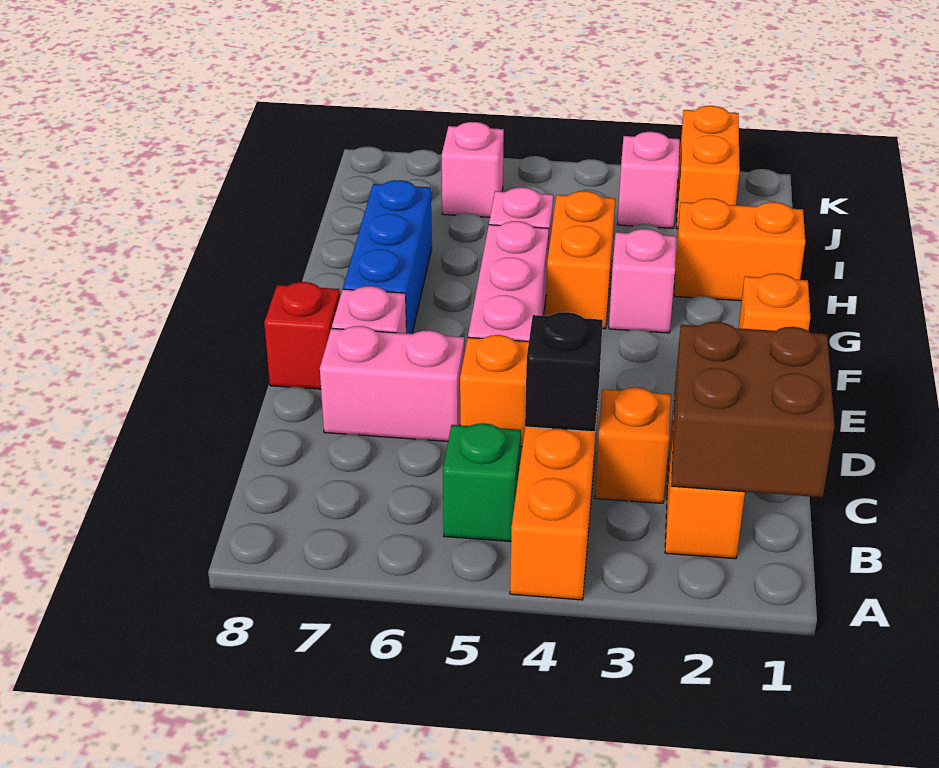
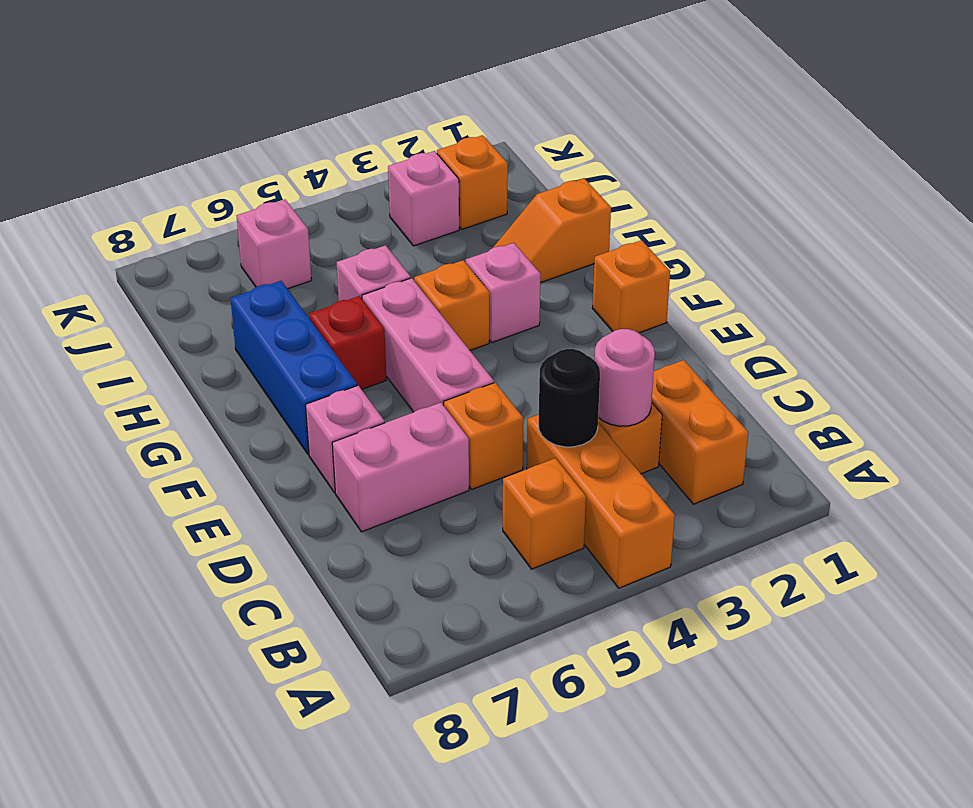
brown 2x2 brick [671,322,835,497] -> none
green 1x1 brick [443,423,521,542] -> orange 1x1 brick [503,458,586,569]
none -> pink 1x1 round brick [594,329,655,426]
black 1x1 brick [525,312,603,432] -> black 1x1 round brick [539,349,600,447]
red 1x1 brick [264,282,340,389] -> red 1x1 brick moved to [309,296,387,390]
orange 1x2 brick [546,191,615,329] -> orange 1x1 brick [414,260,489,350]
orange 1x2 brick [674,198,805,301] -> orange 1x2 slope [493,178,611,283]
orange 1x2 brick [677,106,740,229] -> orange 1x1 brick [437,135,508,229]

